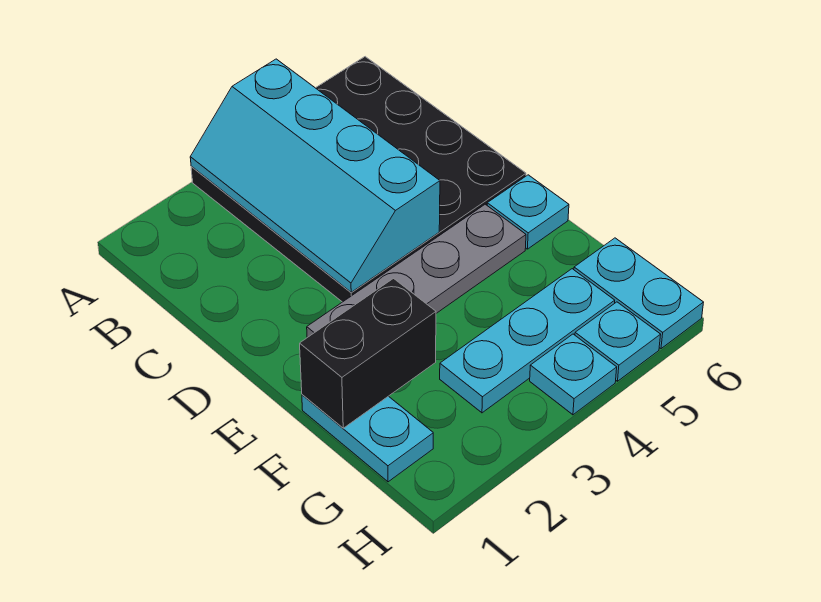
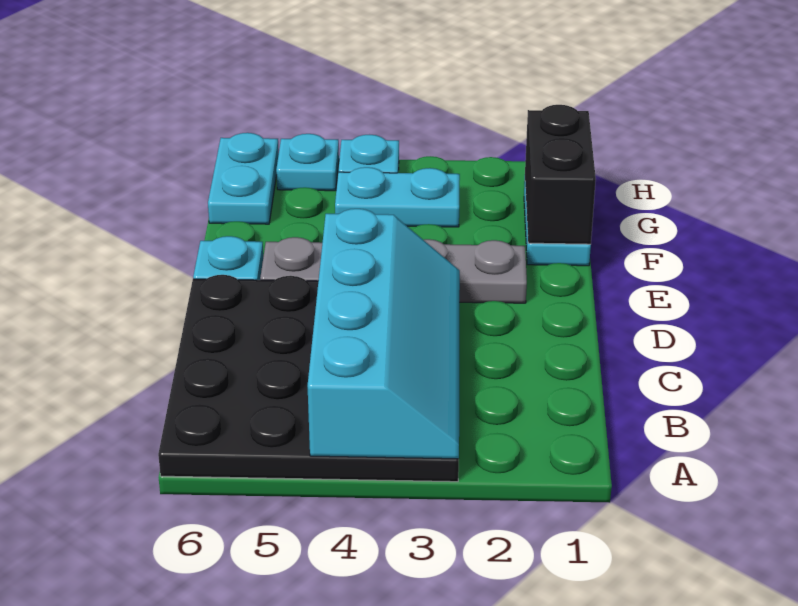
black 1x2 brick [300,279,436,428] -> black 1x2 brick turned to [525,105,596,244]
cyan 1x3 plate [440,269,615,413] -> cyan 1x2 plate [335,167,460,227]

